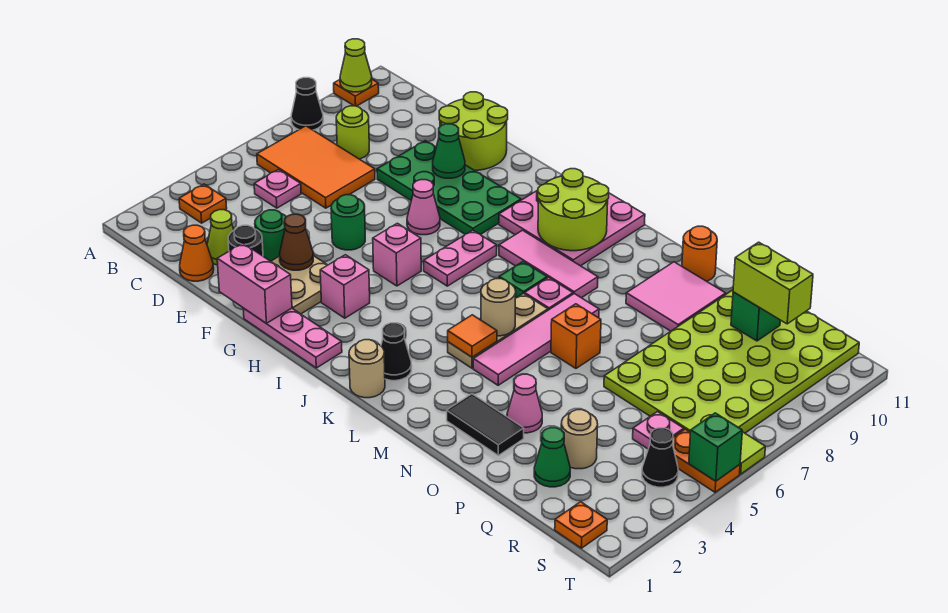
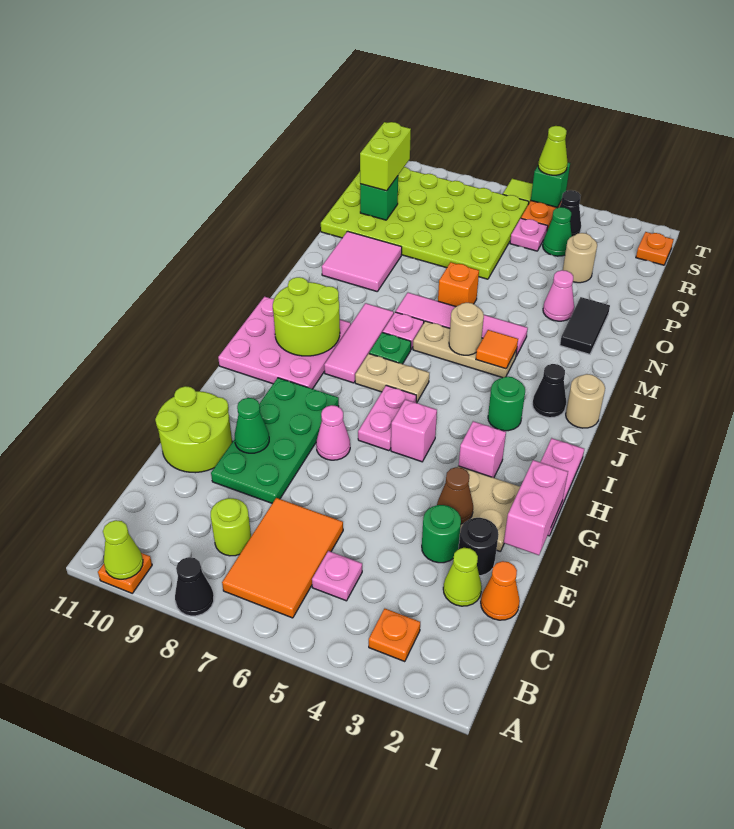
green 1x1 round brick [331,195,365,250] -> green 1x1 round brick moved to [488,377,525,431]
pink 1x2 plate [424,230,497,286] -> pink 1x2 plate turned to [358,385,416,451]
none -> tan 1x2 plate [355,354,429,403]
orange 1x1 round brick [682,226,717,281] -> none
green 1x1 cone [534,428,570,487] -> green 1x1 cone moved to [543,207,572,256]
none -> lime 1x1 cone [538,126,568,175]

